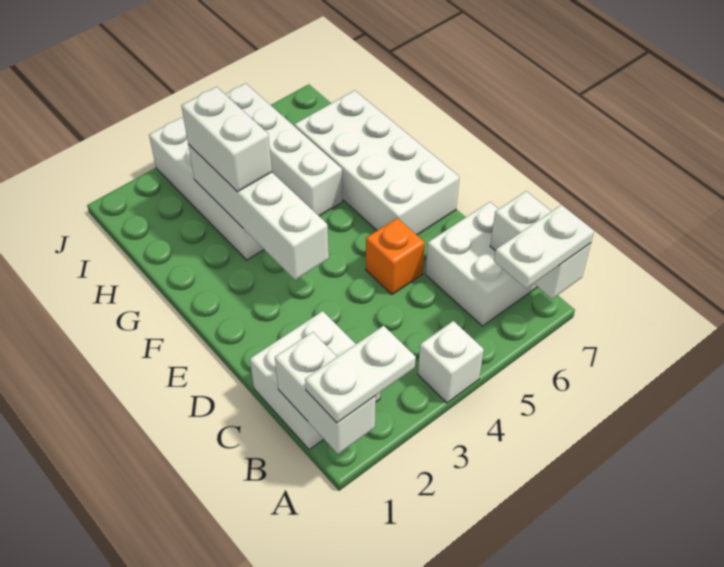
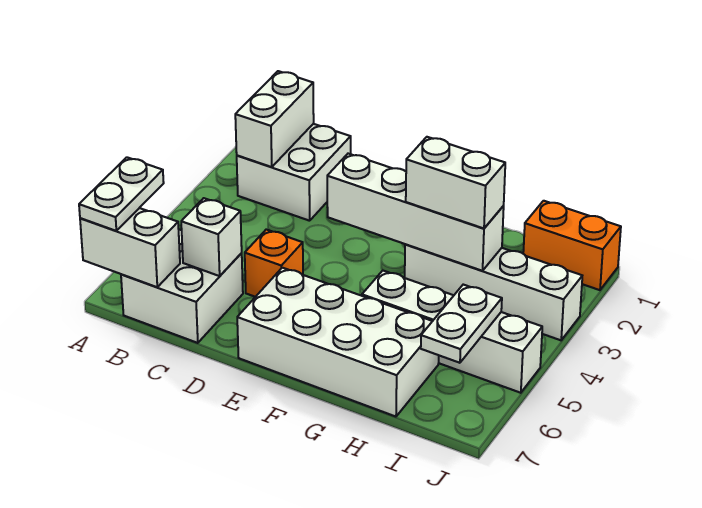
white 1x2 brick [275,332,376,454] -> white 1x2 brick turned to [235,71,314,167]
white 1x2 plate [305,326,416,423] -> white 1x2 plate moved to [421,285,502,363]
white 1x1 brick [418,321,484,403] -> white 1x1 brick moved to [181,198,242,276]
none -> orange 1x2 brick [523,201,621,290]

